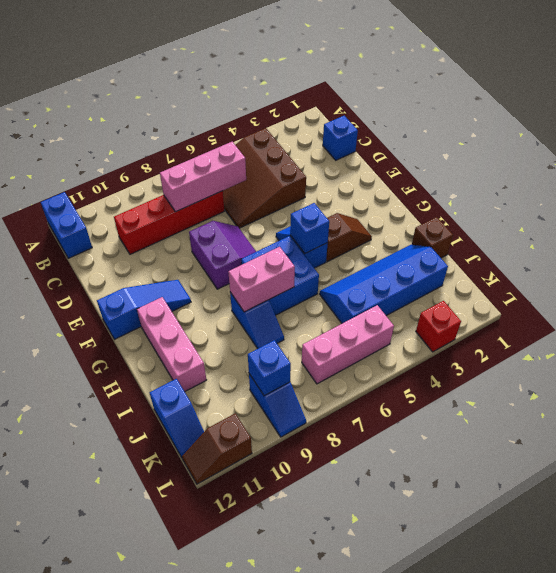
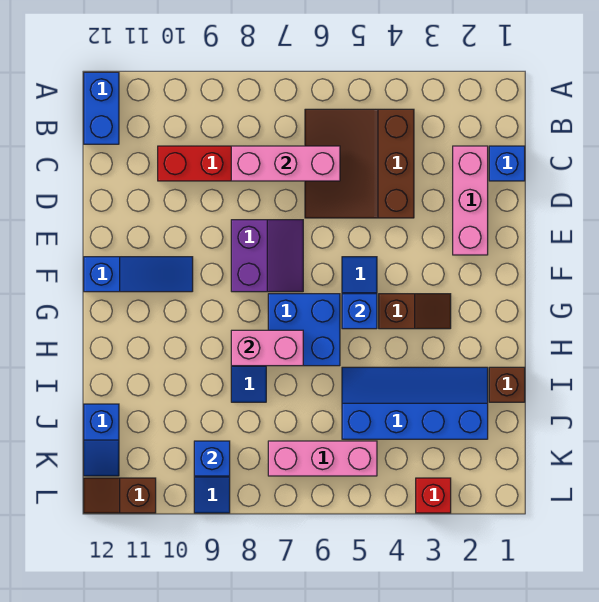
pink 1x3 brick [137,297,206,392] -> pink 1x3 brick moved to [453,146,488,255]

